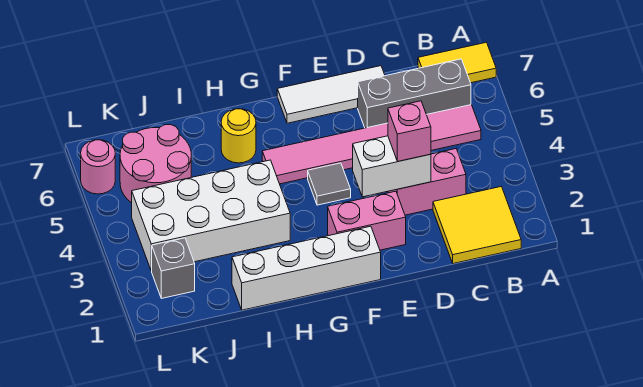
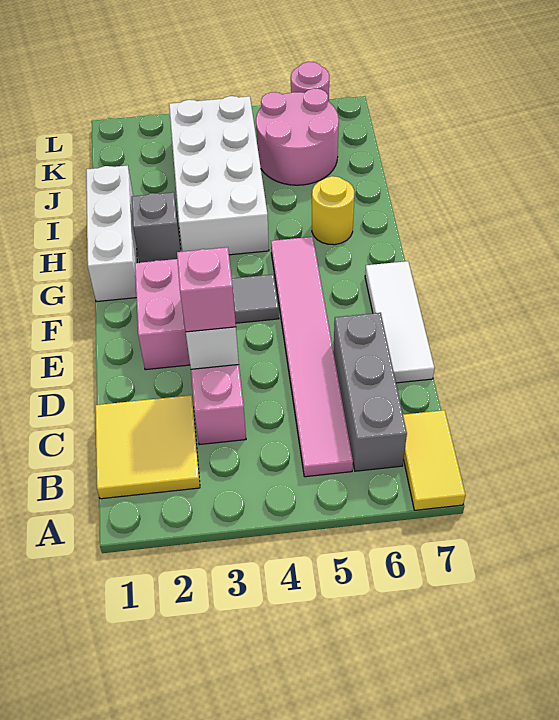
white 1x4 brick [232,226,381,310] -> white 1x3 brick [86,165,137,302]
grey 1x1 brick [152,238,195,298] -> grey 1x1 brick moved to [132,192,181,263]

